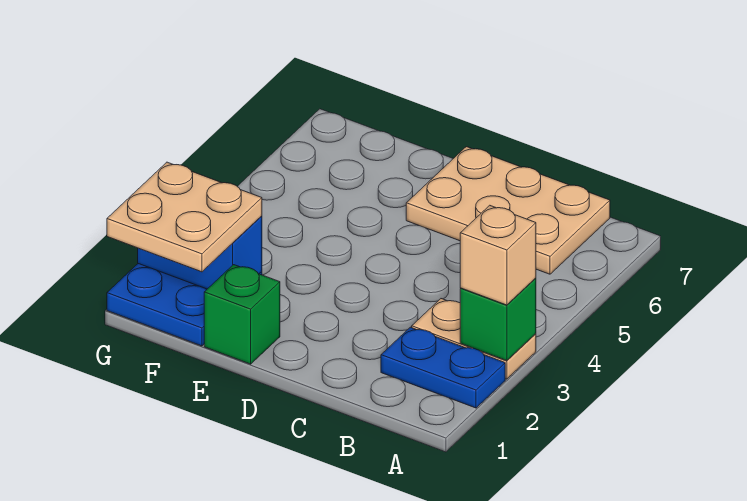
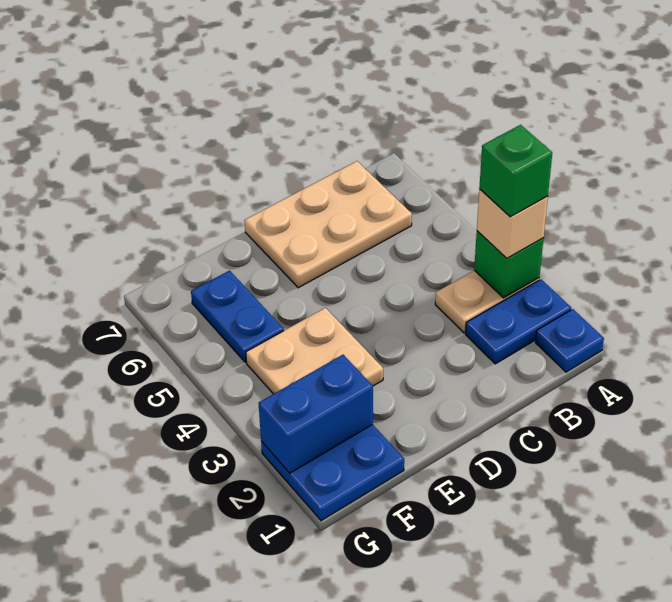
none -> blue 1x1 plate [535,309,604,372]
green 1x1 brick [204,265,280,364] -> green 1x1 brick moved to [479,125,552,217]
tan 2x2 plate [107,162,262,272] -> tan 2x2 plate moved to [246,308,383,394]
none -> blue 1x2 plate [191,271,284,362]

